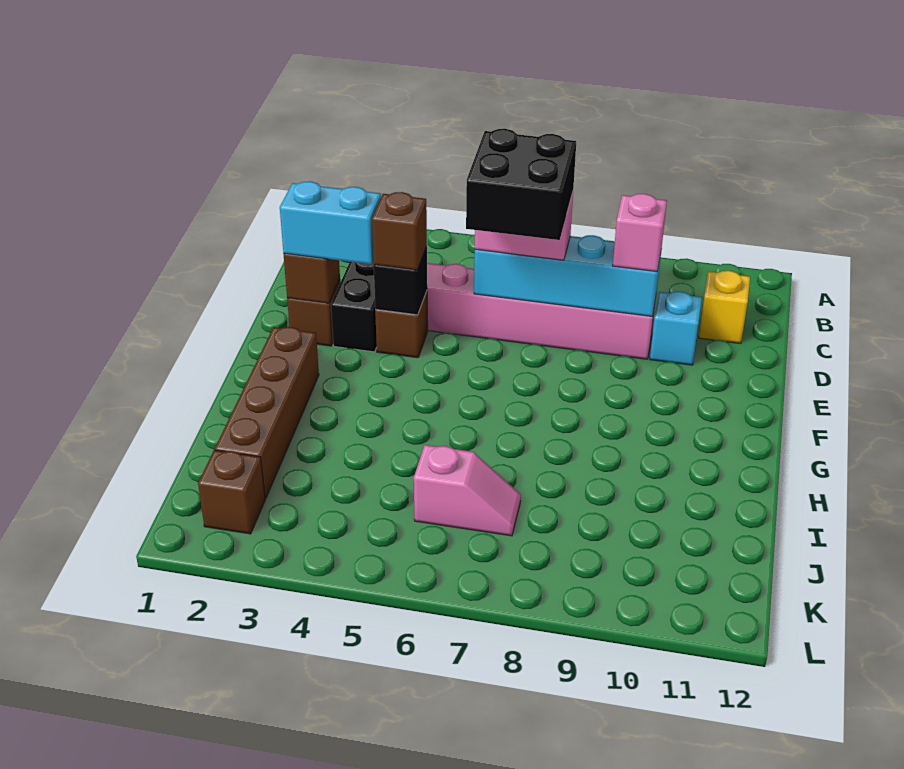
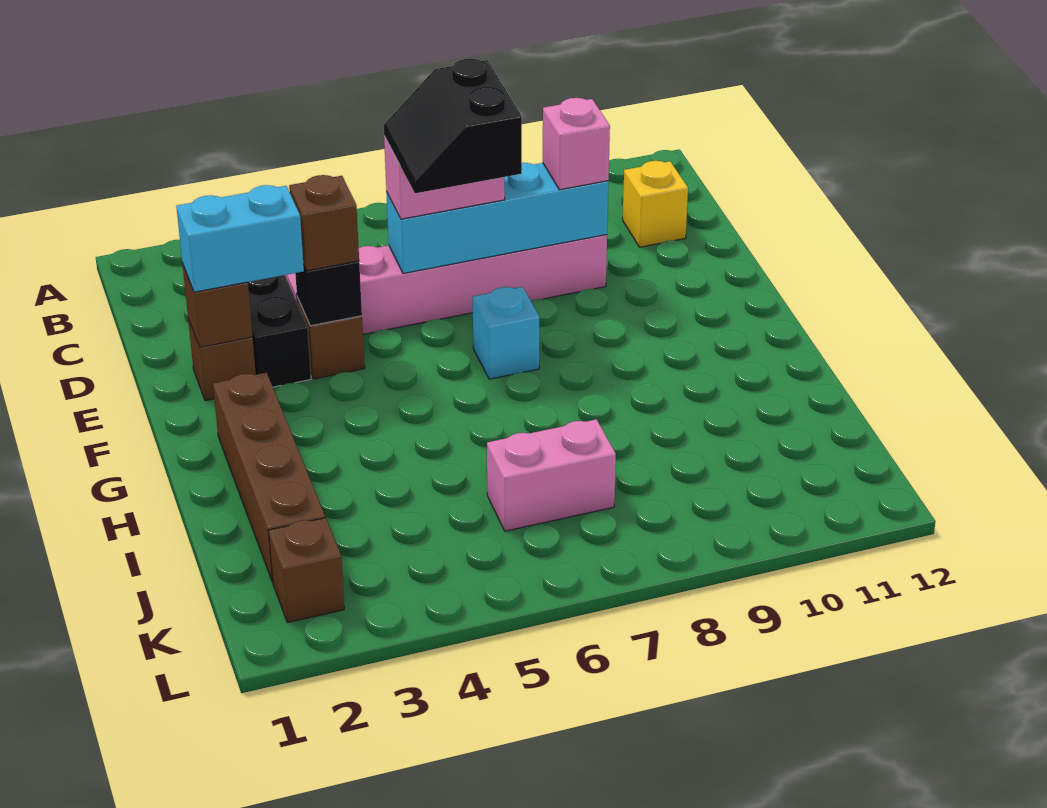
black 2x2 brick [466,129,576,240] -> black 2x2 slope [384,59,522,193]
cyan 1x1 brick [650,291,702,365] -> cyan 1x1 brick moved to [473,287,539,379]
pink 1x2 slope [414,445,521,536] -> pink 1x2 brick [487,419,616,531]

